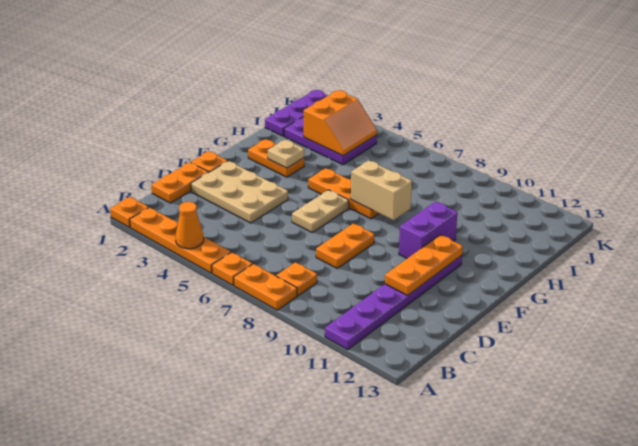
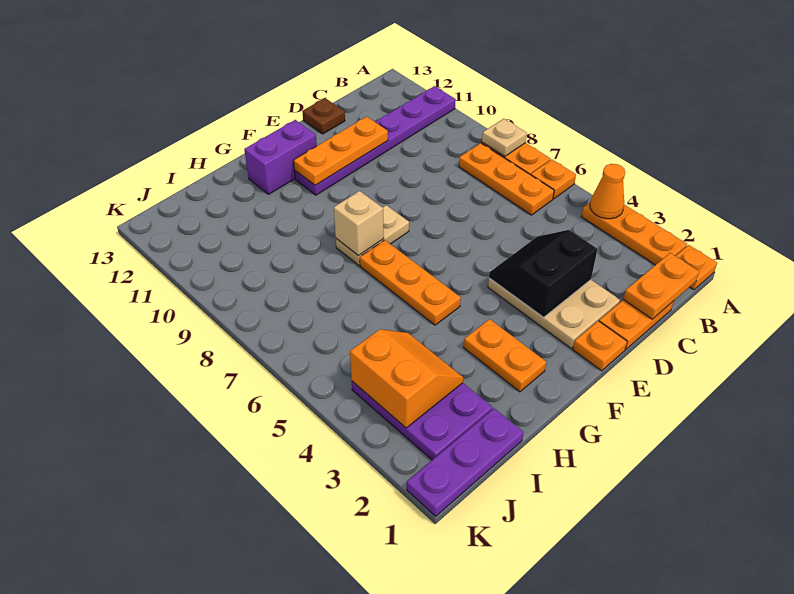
orange 1x4 plate [130,208,231,273] -> orange 1x3 plate [581,202,687,265]
orange 1x1 plate [276,262,317,296] -> orange 1x3 plate [459,143,554,215]
none -> black 2x2 slope [489,230,598,317]
orange 1x2 plate [316,223,374,268] -> orange 1x2 plate moved to [623,253,699,319]
none -> brown 1x1 plate [302,98,345,134]
tan 1x2 plate [292,190,349,232] -> tan 1x2 plate moved to [336,205,409,265]
purple 1x2 brick [399,202,457,258] -> purple 1x2 brick moved to [244,120,317,194]
tan 1x1 plate [268,140,304,168] -> tan 1x1 plate moved to [482,119,527,157]
tan 1x2 brick [351,160,412,220] -> tan 1x1 brick [334,191,384,256]
orange 2x2 slope [304,90,377,156] -> orange 2x2 slope turned to [350,329,463,428]

